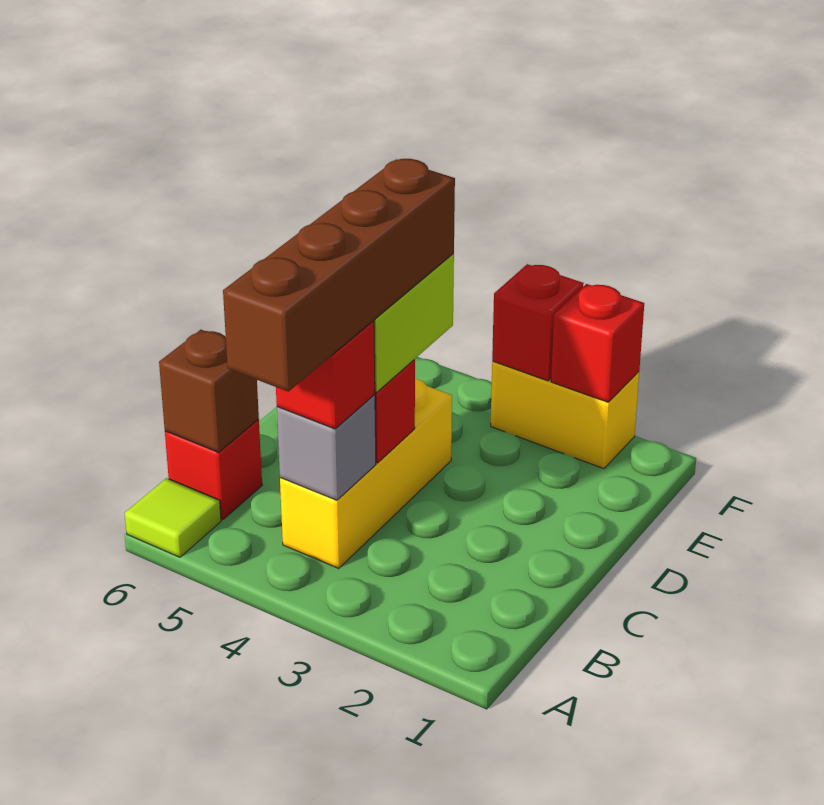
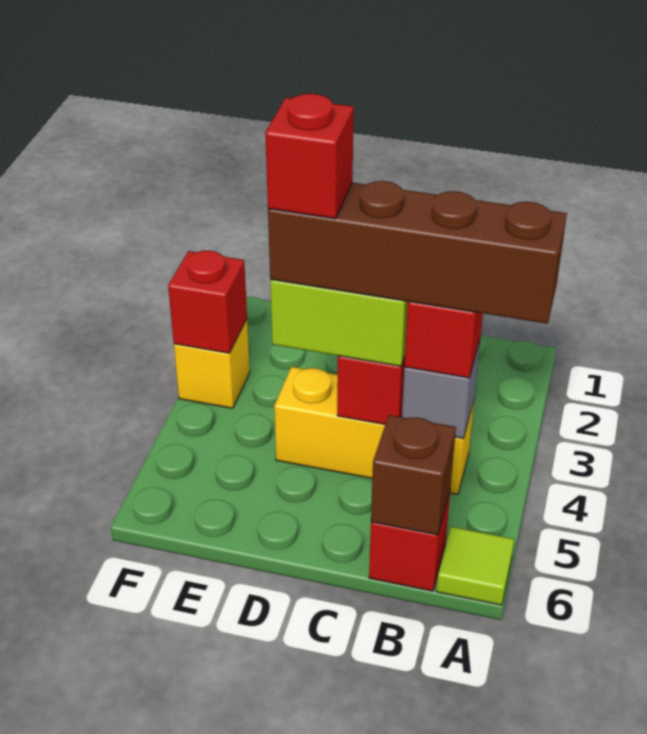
yellow 1x2 brick [491,362,639,469] -> yellow 1x1 brick [174,319,250,408]
red 1x1 brick [551,284,644,402] -> red 1x1 brick moved to [265,94,354,219]

